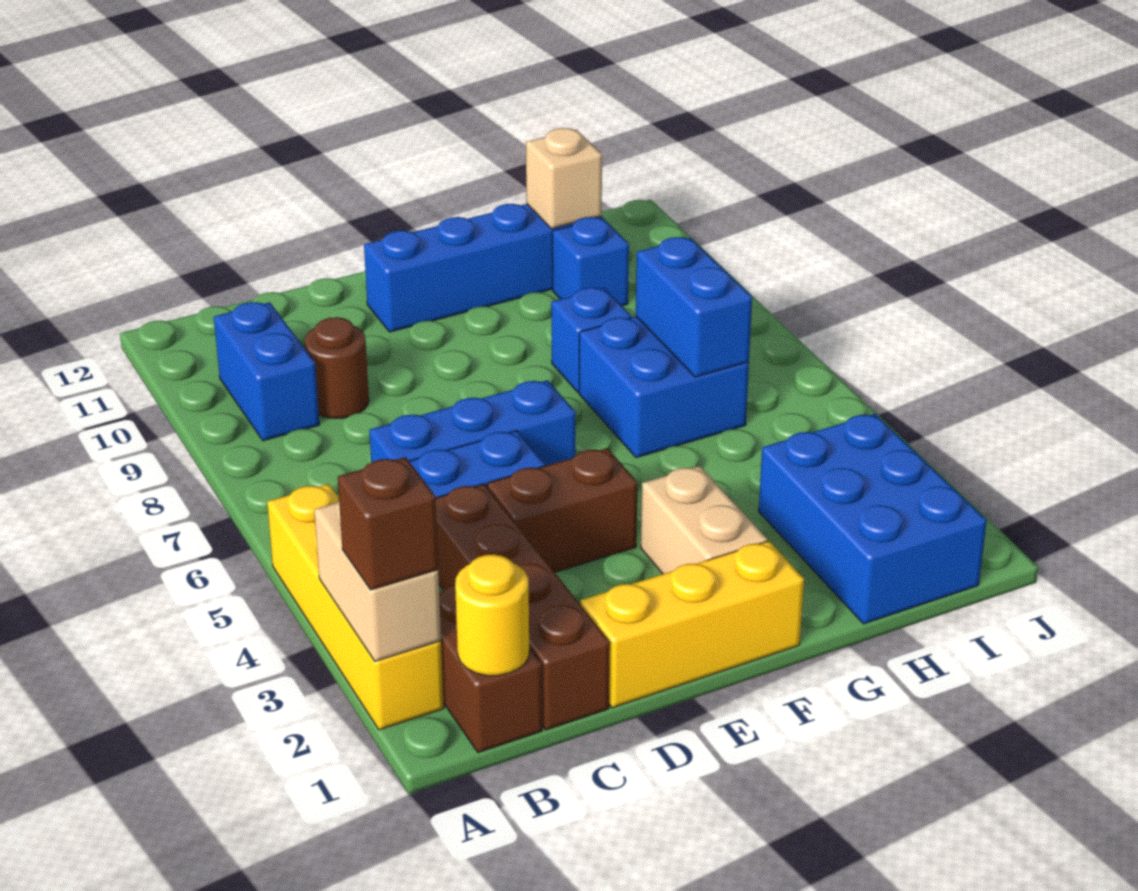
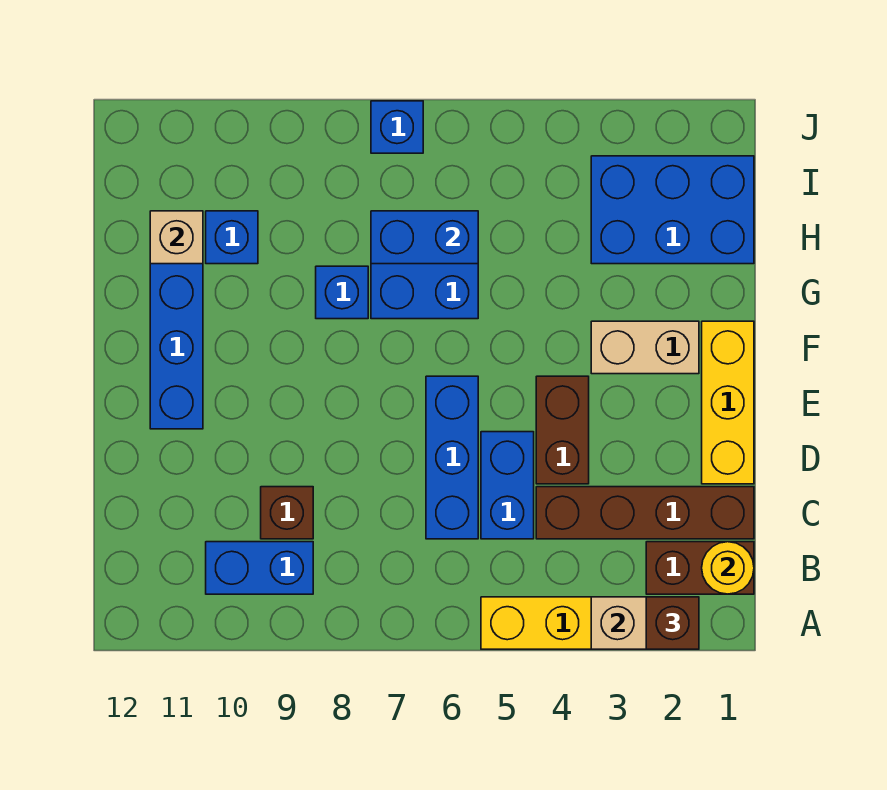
brown 1x1 round brick [305,317,369,418] -> brown 1x1 brick [261,487,313,539]
none -> blue 1x1 brick [371,101,423,153]

